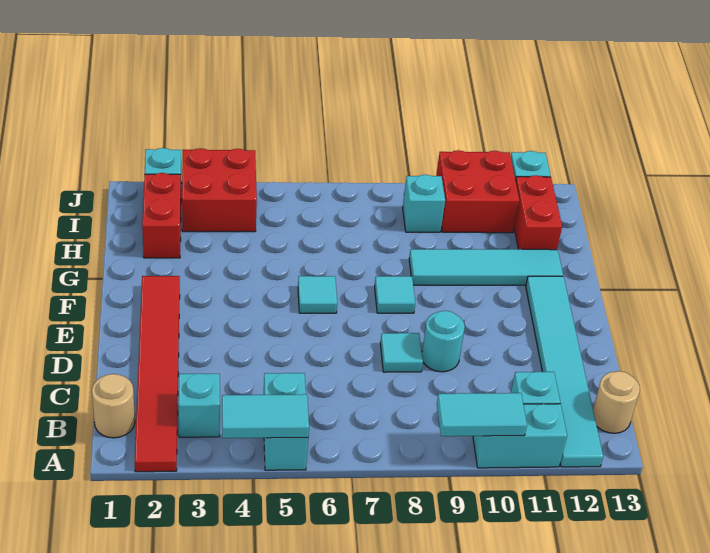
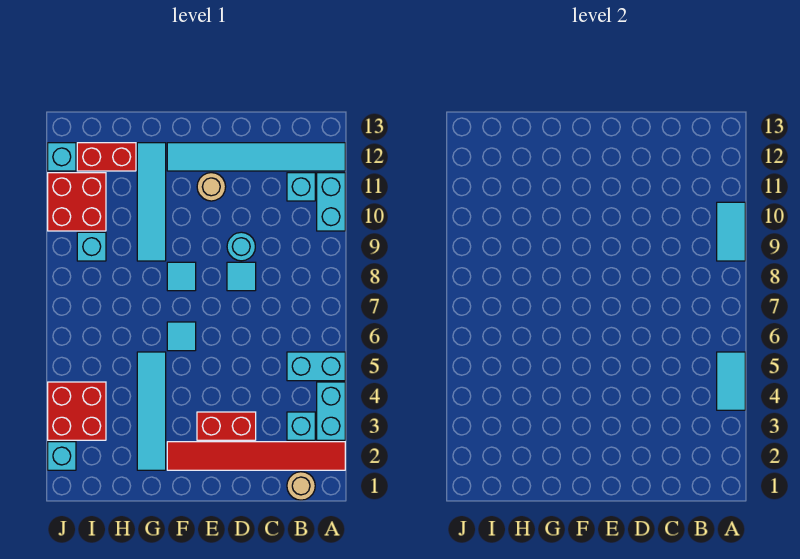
none -> cyan 1x2 brick [317,382,345,440]
tan 1x1 round brick [593,371,640,433] -> tan 1x1 round brick moved to [197,173,226,201]
none -> cyan 1x4 tile [137,352,166,470]
red 1x2 brick [142,173,181,258] -> red 1x2 brick moved to [197,412,256,440]

